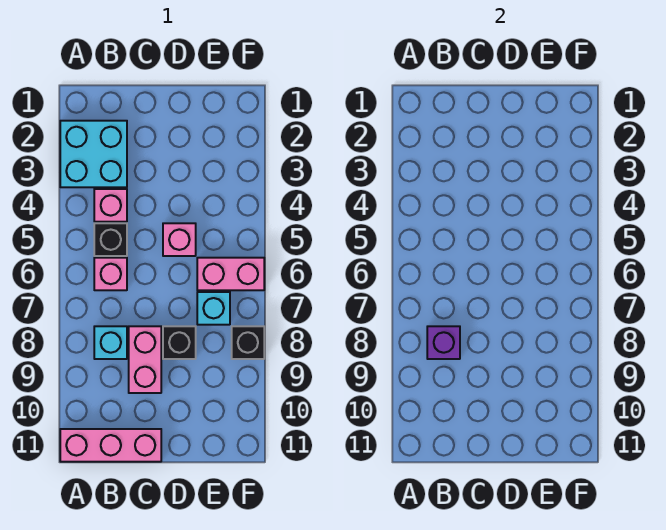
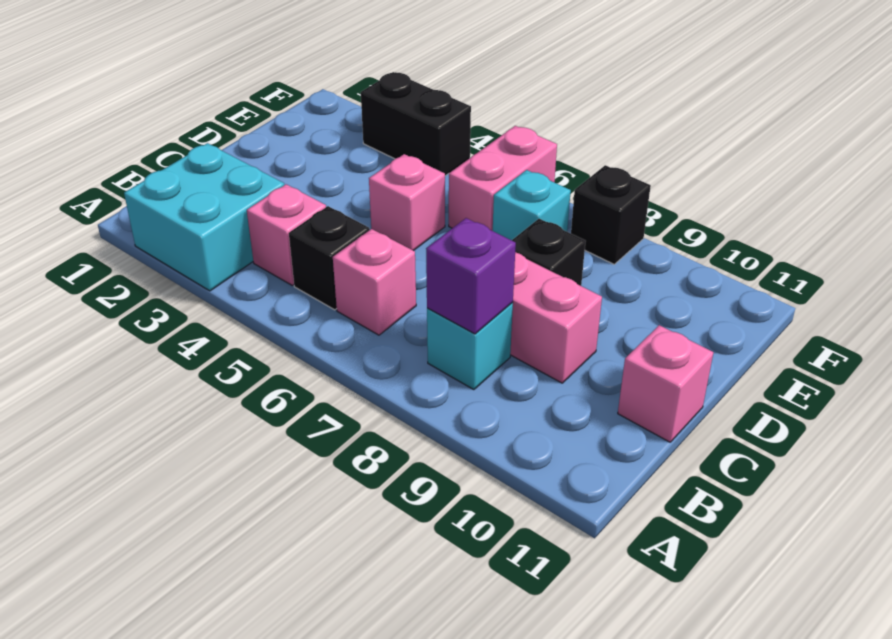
pink 1x3 brick [60,429,161,462] -> pink 1x1 brick [618,325,713,442]
none -> black 1x2 brick [361,72,471,176]

